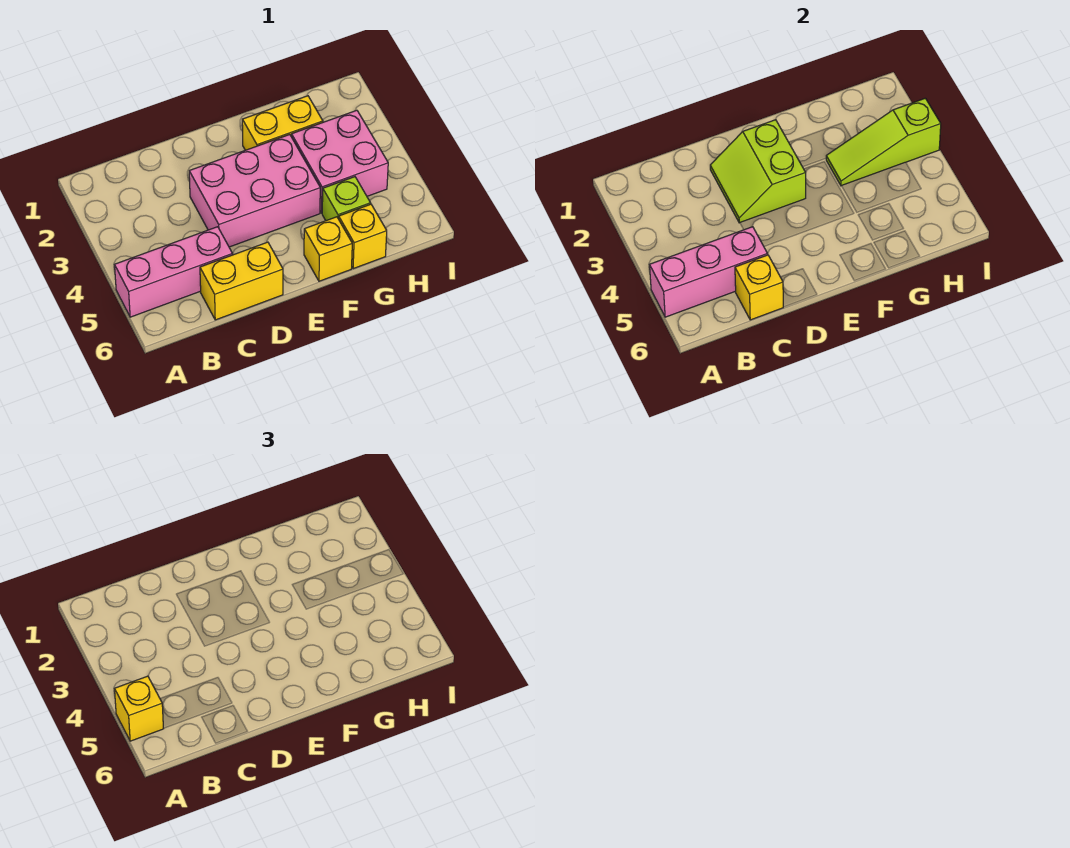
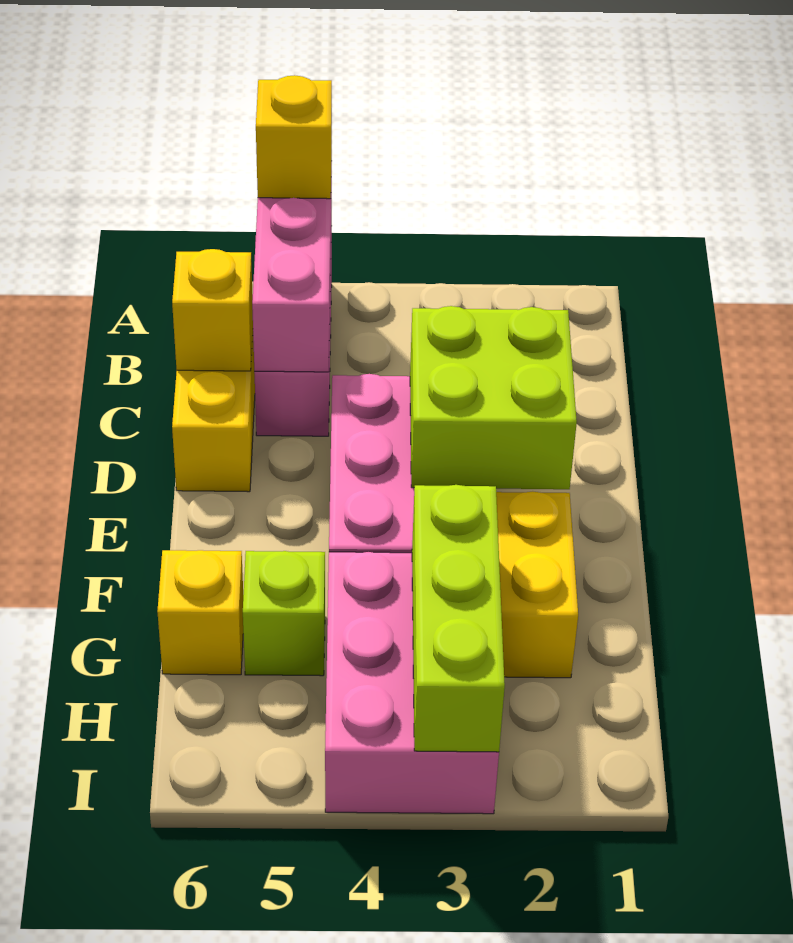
lime 2x2 slope [710,120,806,223] -> lime 2x2 brick [410,306,577,489]
yellow 1x1 brick [304,217,352,281] -> none
pink 2x2 brick [292,110,388,213] -> pink 2x3 brick [325,552,499,814]
lime 1x3 slope [826,98,941,186] -> lime 1x3 brick [412,485,505,752]

